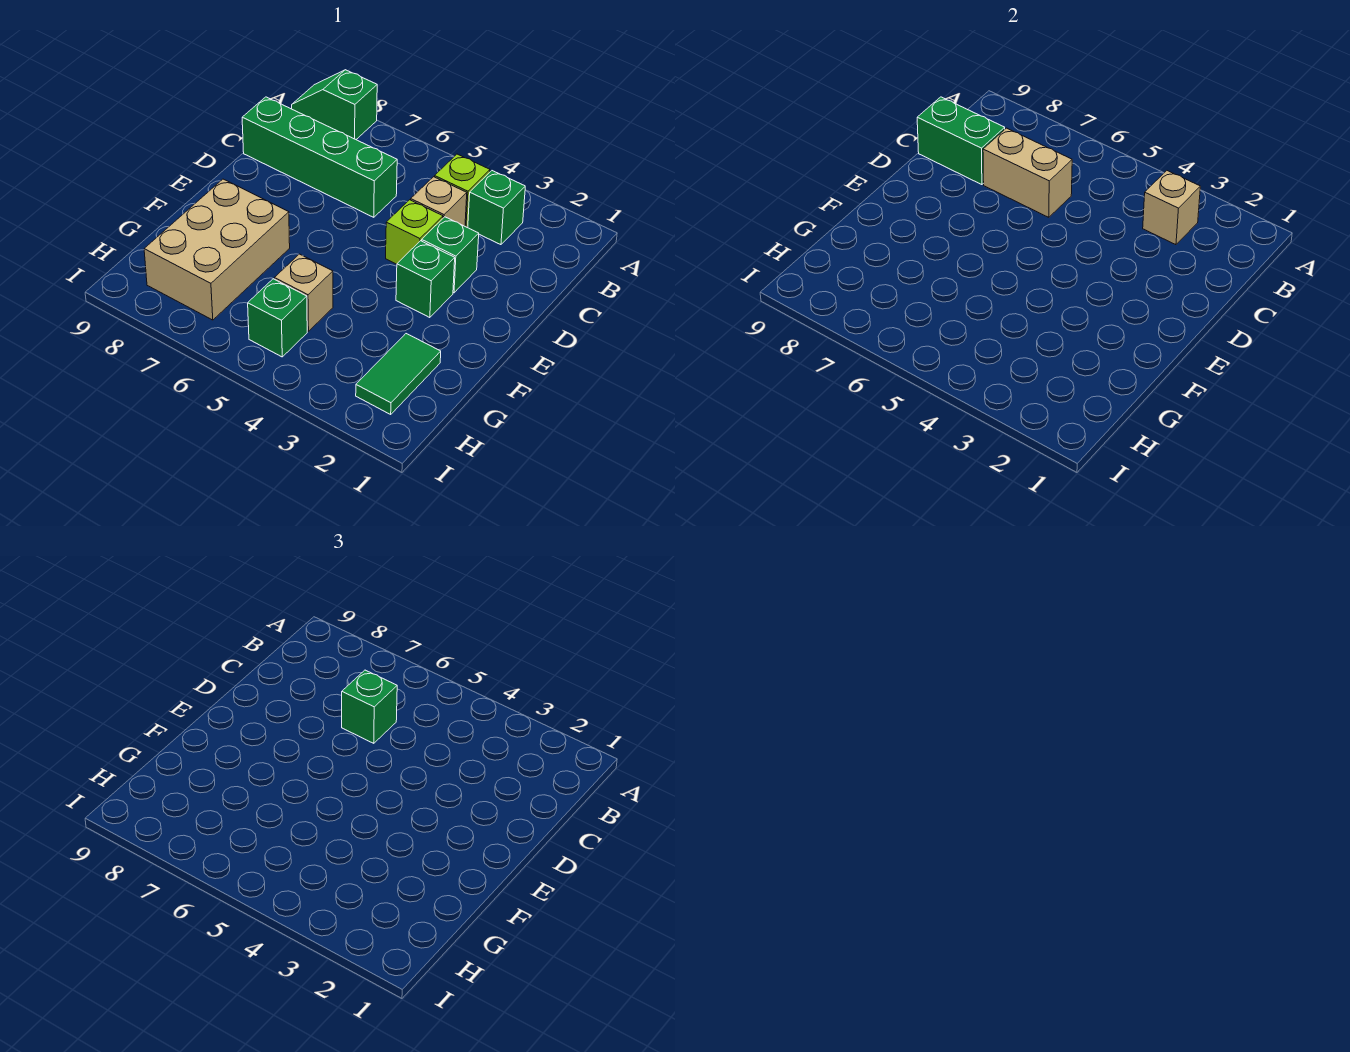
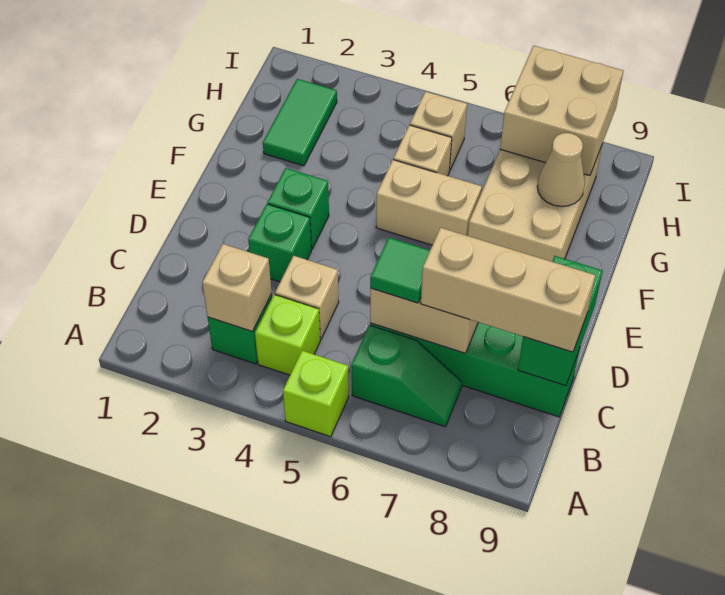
green 1x2 slope [292,70,377,139] -> green 1x2 slope moved to [352,325,462,427]
green 1x1 brick [342,670,397,743] -> green 1x1 tile [370,238,430,303]
none -> tan 1x3 brick [421,228,595,352]
green 1x2 brick [917,97,1005,185] -> green 1x2 brick turned to [518,256,603,386]
lime 1x1 brick [386,200,443,264] -> lime 1x1 brick moved to [283,351,349,437]
none -> tan 1x2 brick [376,160,482,245]
none -> tan 1x1 cone [537,133,585,206]
green 1x1 brick [248,279,307,357] -> tan 1x1 brick [410,91,467,171]
none -> tan 2x2 brick [500,45,623,176]

